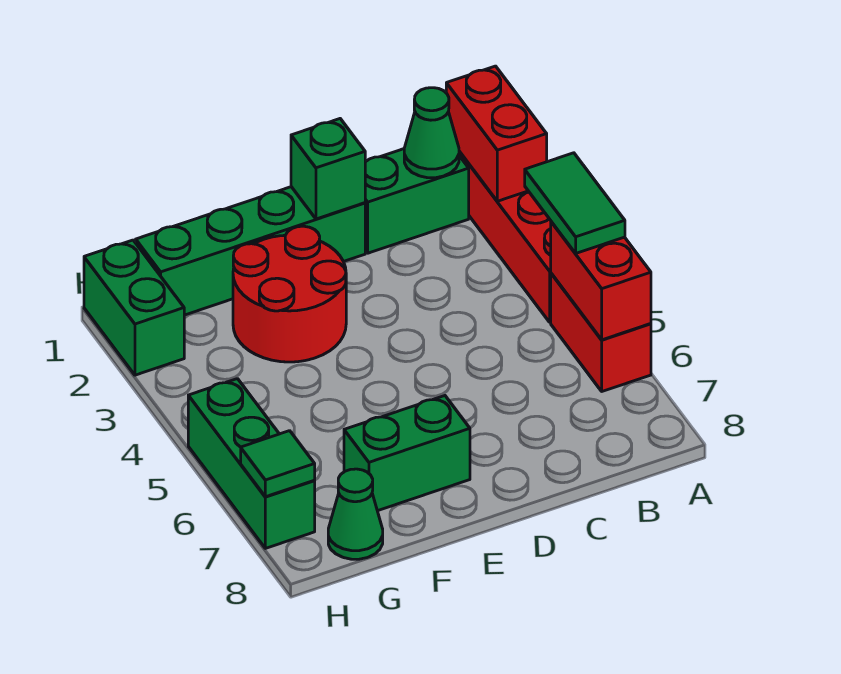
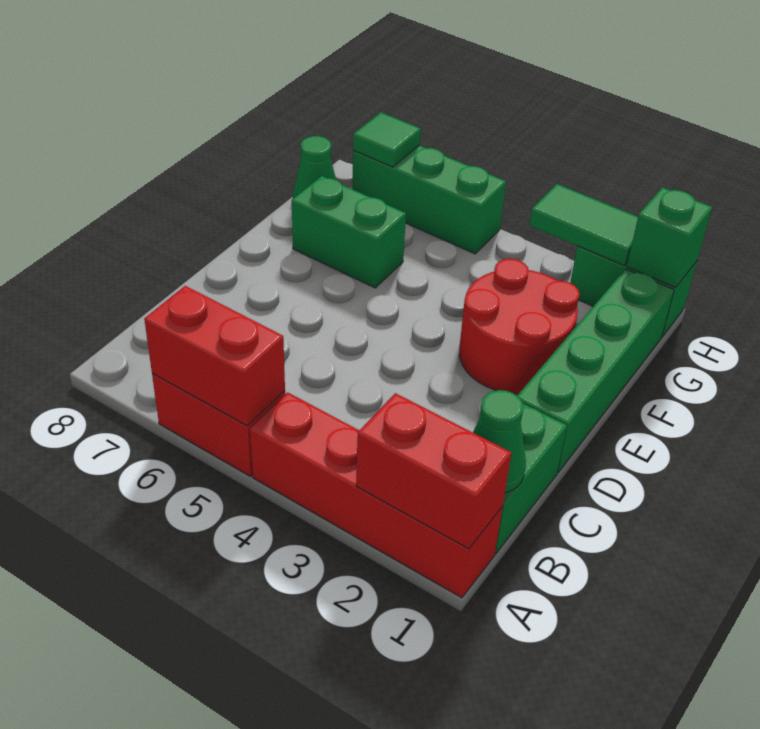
green 1x2 tile [525,153,625,253] -> green 1x2 tile moved to [529,184,638,265]
green 1x1 brick [291,119,365,219] -> green 1x1 brick moved to [627,188,712,287]
green 1x2 brick [344,396,470,511] -> green 1x2 brick turned to [292,176,406,288]

